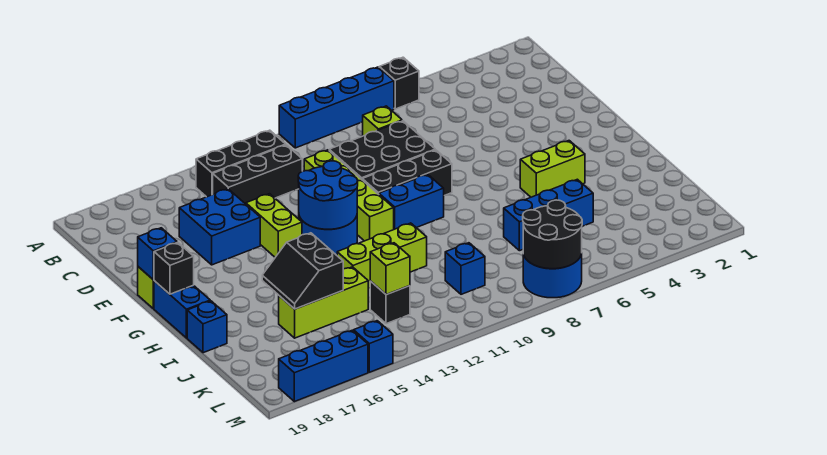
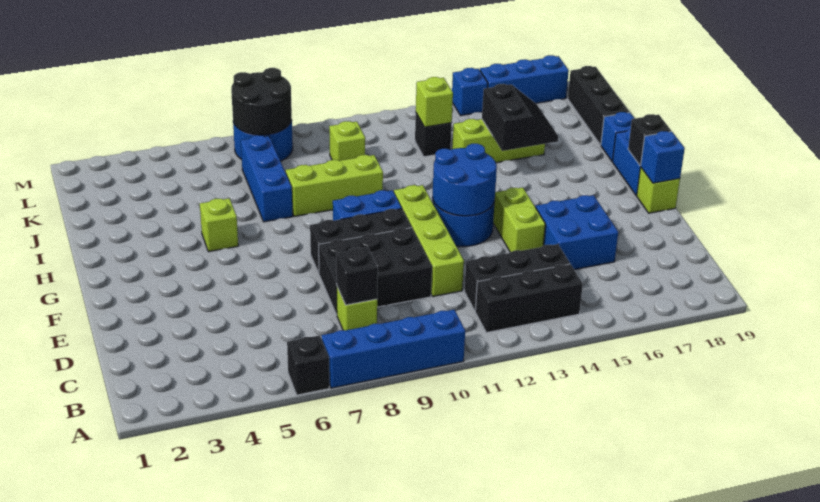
none -> black 1x1 brick [336,247,378,305]
lime 1x2 brick [520,141,585,197] -> lime 1x1 brick [200,198,238,252]
lime 1x3 brick [337,223,427,288] -> lime 1x3 brick moved to [286,155,383,217]
blue 1x3 brick [504,179,593,251] -> blue 1x3 brick turned to [241,135,293,222]
none -> black 1x3 brick [568,66,629,145]
blue 1x1 brick [445,243,485,294] -> lime 1x1 brick [329,121,365,161]

